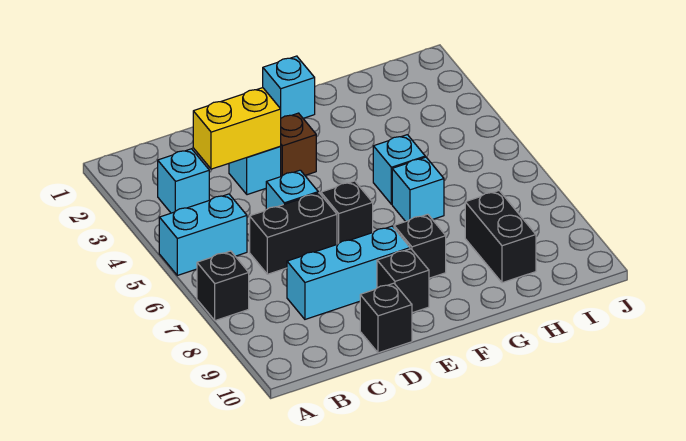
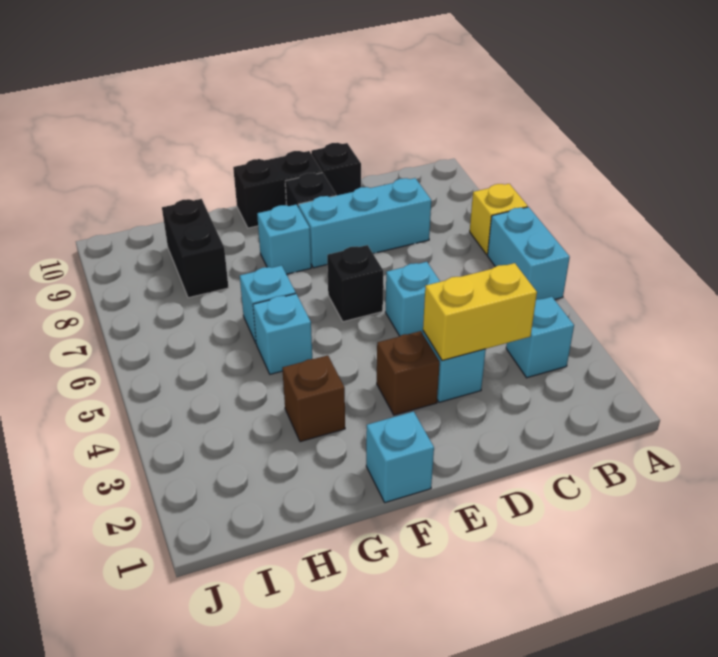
cyan 1x2 brick [159,194,247,275] -> cyan 1x2 brick turned to [488,207,570,300]
black 1x1 brick [197,251,249,321] -> yellow 1x1 brick [470,184,528,255]
black 1x2 brick [250,193,337,274] -> black 1x2 brick moved to [233,151,322,228]
black 1x1 brick [394,214,446,278] -> cyan 1x1 brick [257,205,311,274]
none -> brown 1x1 brick [282,355,345,442]

